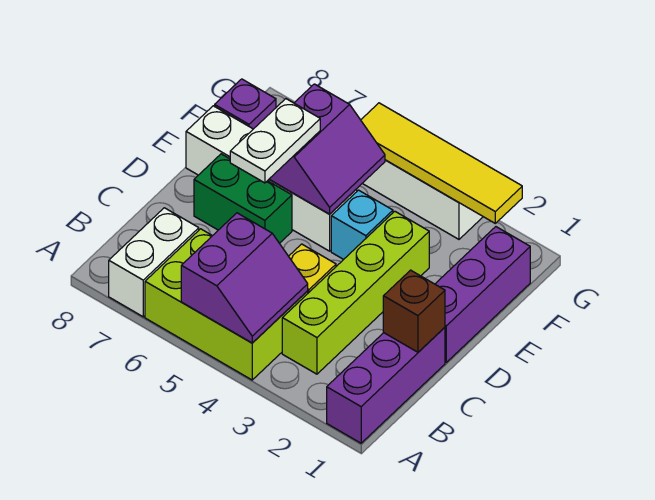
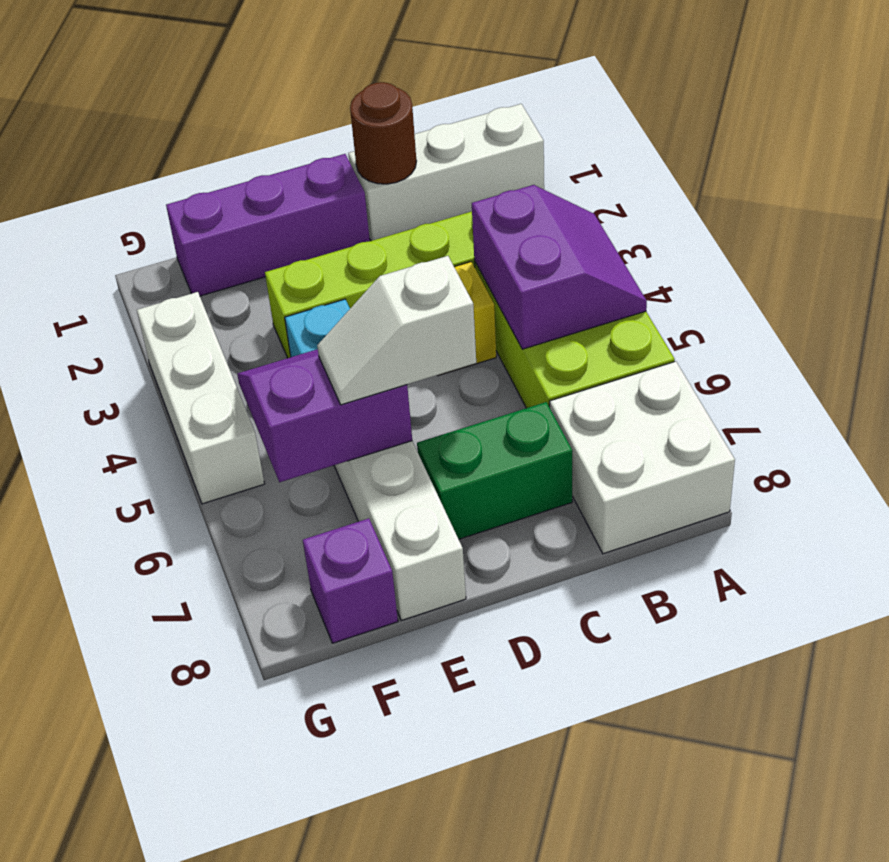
purple 1x3 brick [327,327,445,443] -> white 1x3 brick [348,104,544,241]
purple 2x2 slope [181,213,308,343] -> purple 2x2 slope turned to [472,185,647,349]
white 1x2 brick [109,208,199,317] -> white 2x2 brick [550,361,735,554]
brown 1x1 brick [383,270,445,352] -> brown 1x1 round brick [350,82,416,184]
green 1x2 brick [194,154,292,243] -> green 1x2 brick turned to [417,402,572,539]
white 1x2 plate [230,99,320,183] -> white 1x2 slope [317,256,476,405]
yellow 1x4 tile [361,103,522,223] -> none

